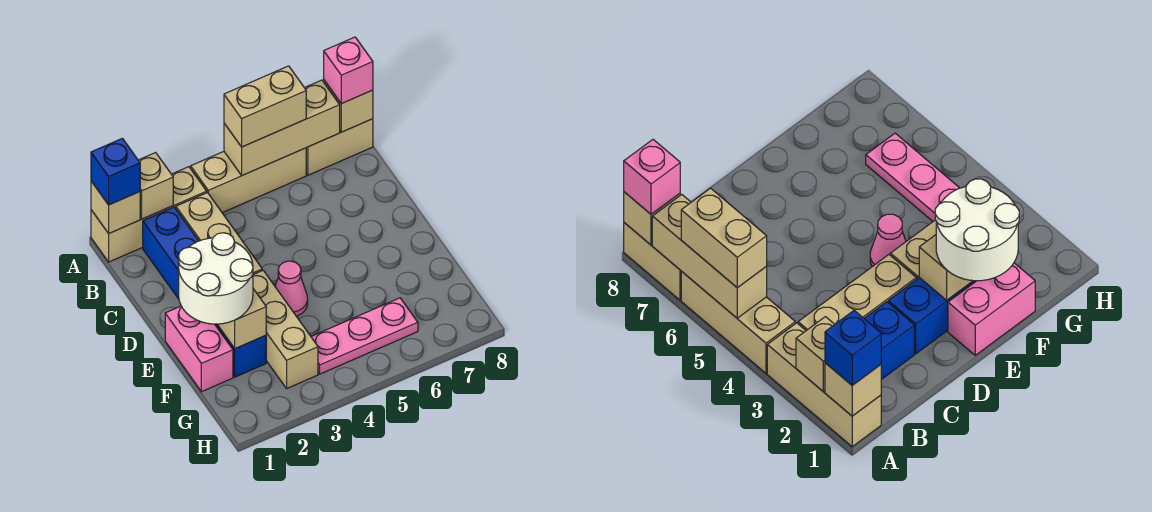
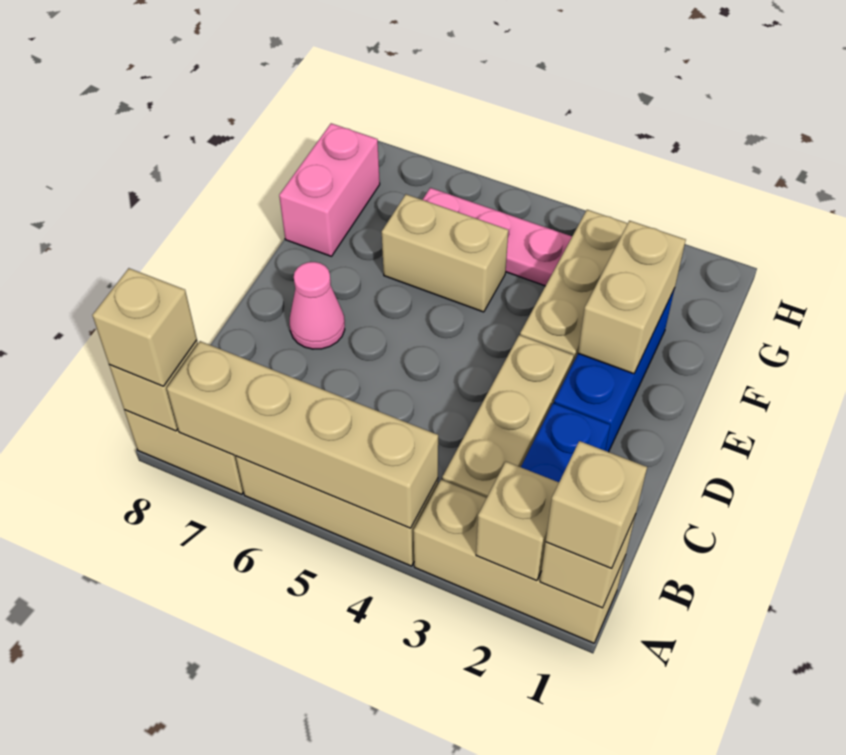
blue 1x1 brick [91,138,140,205] -> tan 1x1 brick [546,441,647,568]
tan 1x3 brick [224,80,340,175] -> tan 1x4 brick [167,341,438,528]
tan 1x2 brick [224,66,306,147] -> tan 1x2 brick moved to [382,194,508,312]
pink 1x1 brick [324,37,373,104] -> tan 1x1 brick [92,268,197,386]
pink 1x2 brick [165,306,233,392] -> pink 1x2 brick moved to [279,123,380,256]
white 2x2 round brick [178,233,253,324] -> none
pink 1x1 cone [275,261,308,316] -> pink 1x1 cone moved to [289,262,345,349]

